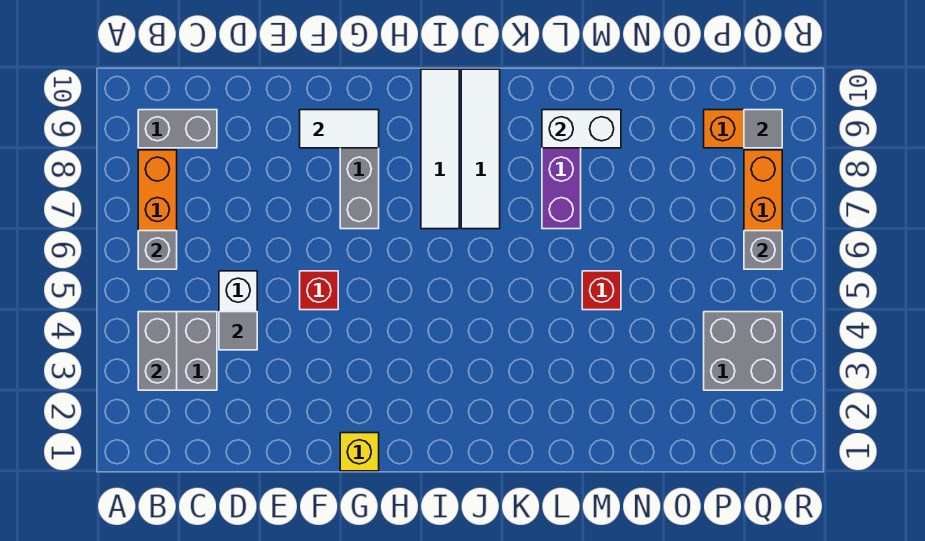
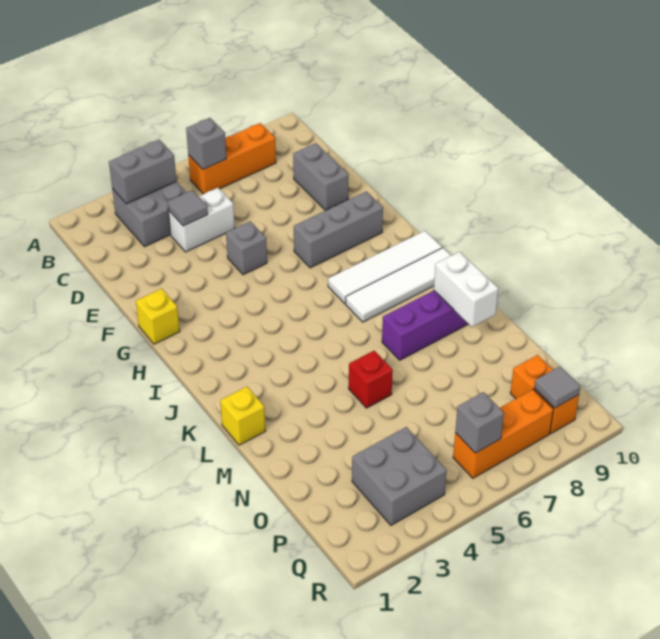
grey 1x2 brick [138,110,217,148] -> grey 1x2 brick moved to [293,143,348,210]
red 1x1 brick [300,271,338,310] -> grey 1x1 brick [226,221,267,275]
white 1x2 tile [300,110,379,148] -> none
none -> yellow 1x1 brick [220,387,265,445]

